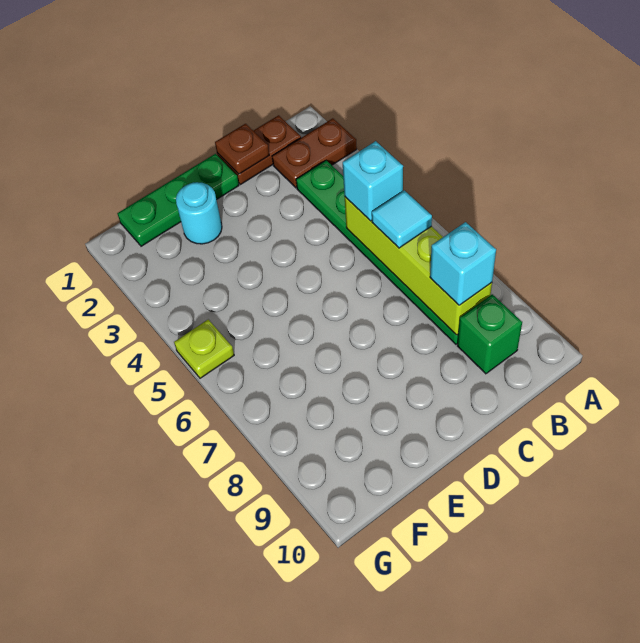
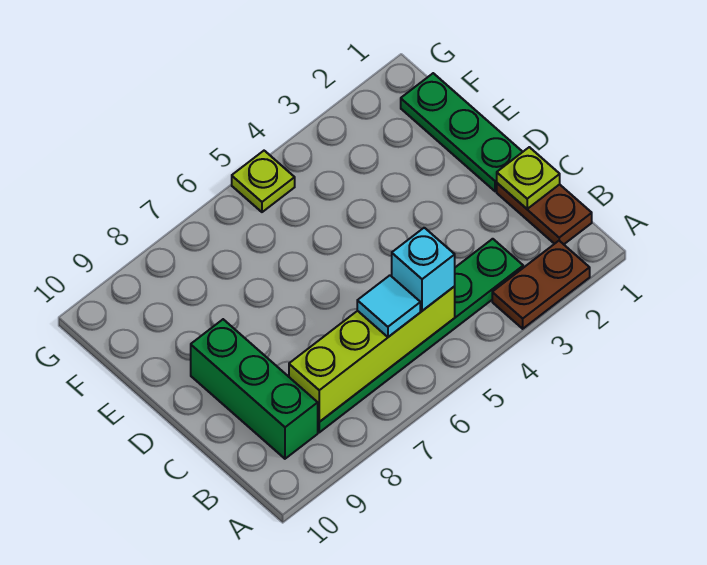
brown 1x2 plate [272,118,357,188] -> brown 1x2 plate turned to [492,241,590,329]
cyan 1x1 brick [430,222,496,305] -> none
green 1x1 brick [457,294,522,374] -> green 1x3 brick [191,319,318,459]
brown 1x1 plate [215,124,269,174] -> lime 1x1 plate [497,147,560,209]
cyan 1x1 round brick [176,182,222,244] -> none

